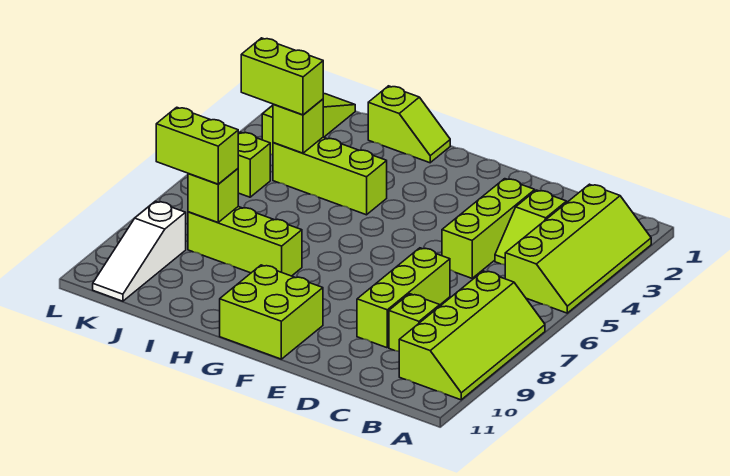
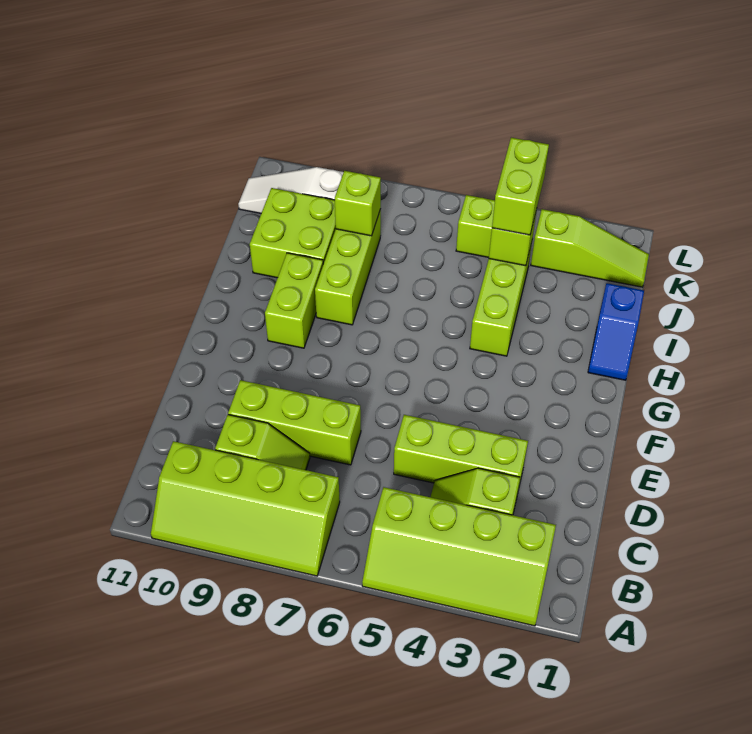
lime 2x2 brick [220,265,323,359] -> lime 2x2 brick moved to [250,188,336,278]
lime 1x2 slope [368,86,450,163] -> blue 1x2 slope [588,283,644,380]
lime 1x2 brick [156,107,238,184] -> lime 1x2 brick moved to [265,253,323,348]

